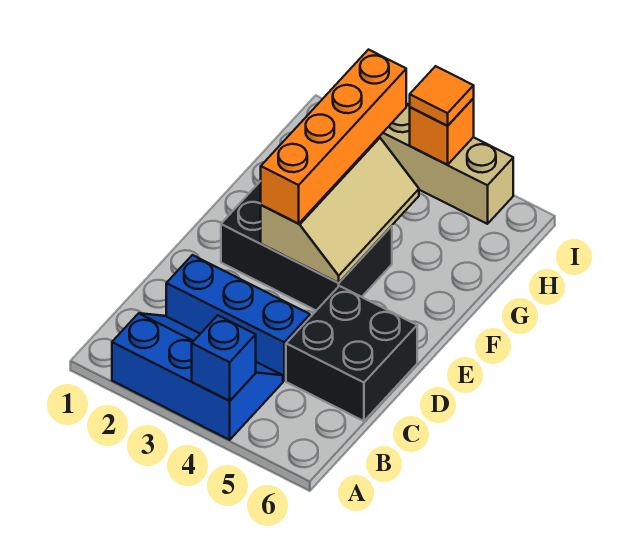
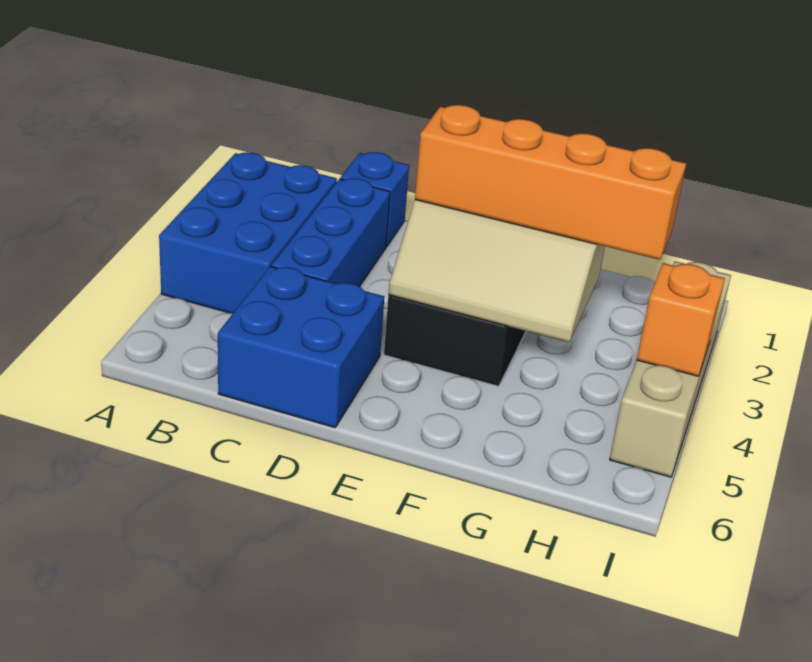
blue 2x3 slope [112,313,283,440] -> blue 2x3 brick [159,153,337,313]
blue 1x1 brick [192,315,256,401] -> blue 1x1 brick moved to [340,152,409,247]
black 2x2 brick [286,286,417,421] -> blue 2x2 brick [218,266,384,428]
orange 1x1 tile [410,66,474,126] -> none

